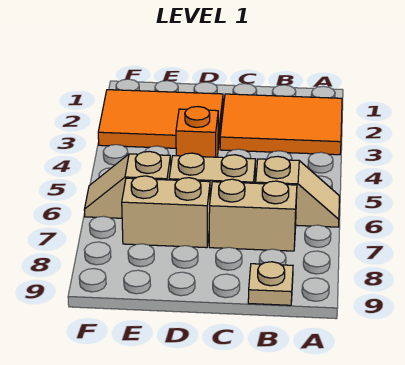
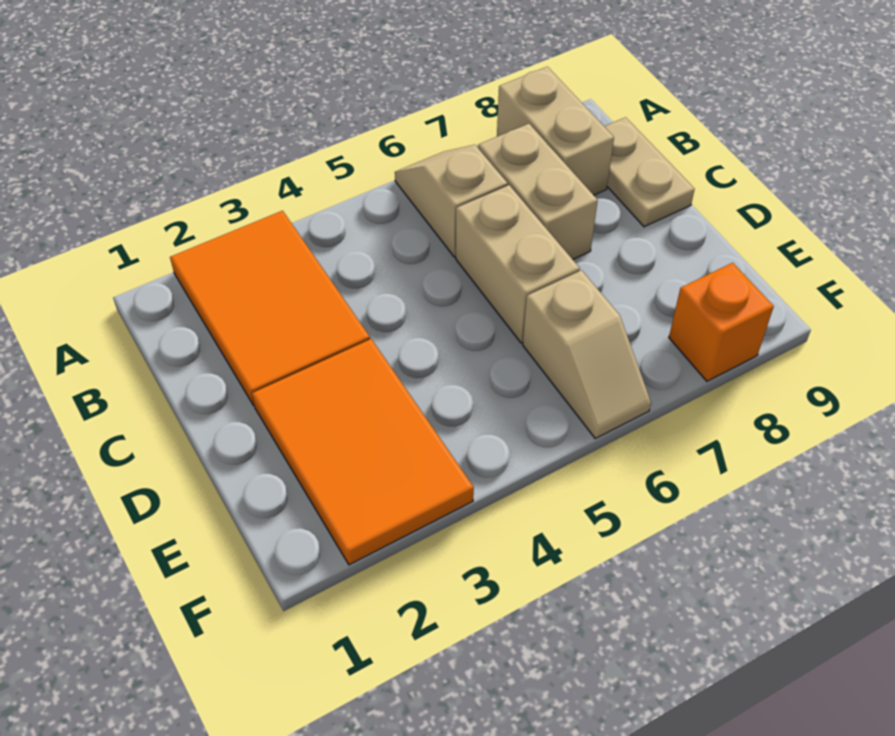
tan 1x1 plate [248,262,293,305] -> tan 1x2 plate [604,117,695,227]
orange 1x1 brick [176,107,218,157] -> orange 1x1 brick moved to [669,263,774,381]
tan 1x2 brick [122,176,210,248] -> tan 1x2 brick moved to [497,67,614,195]

